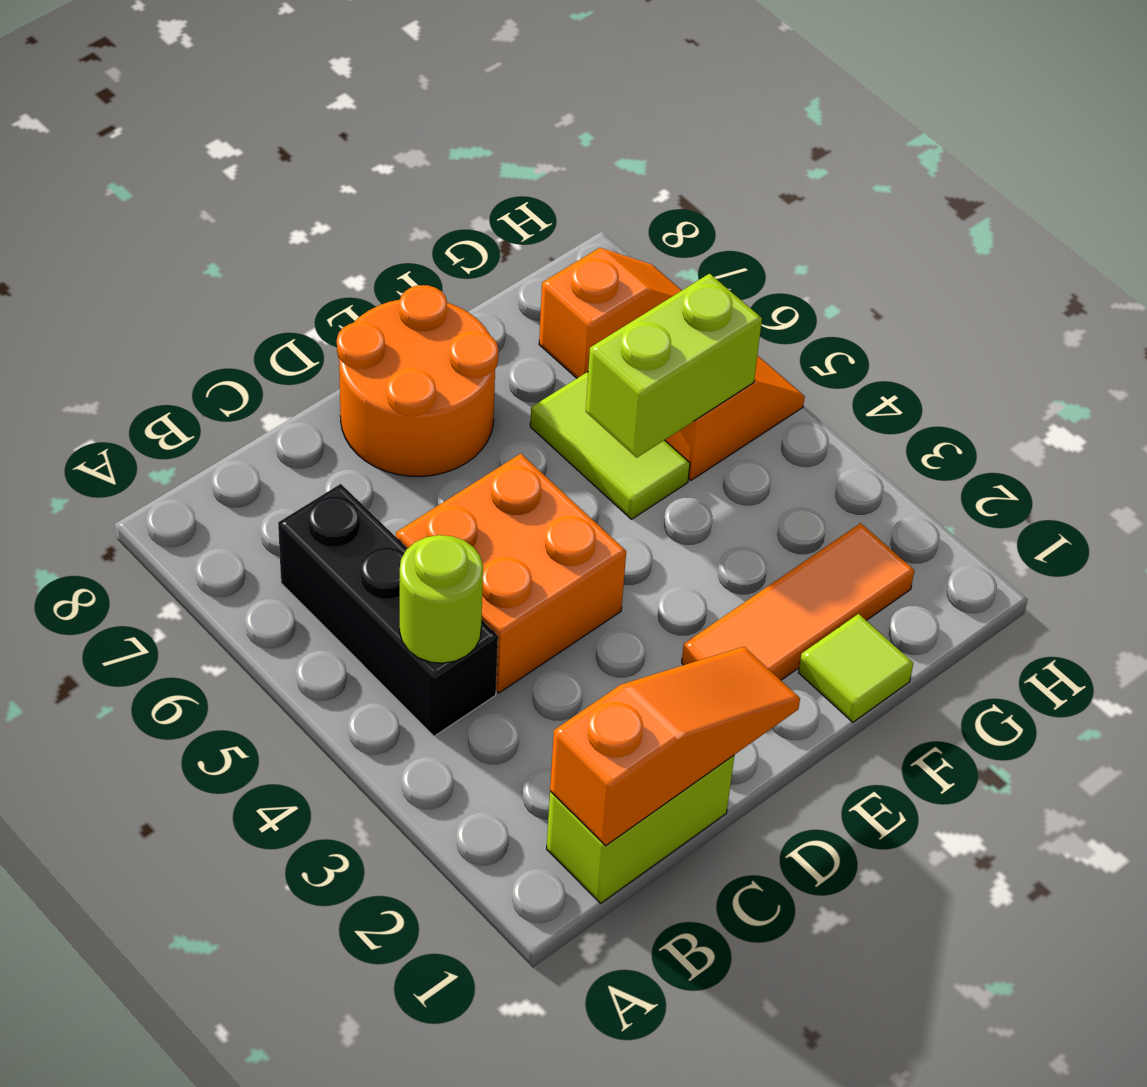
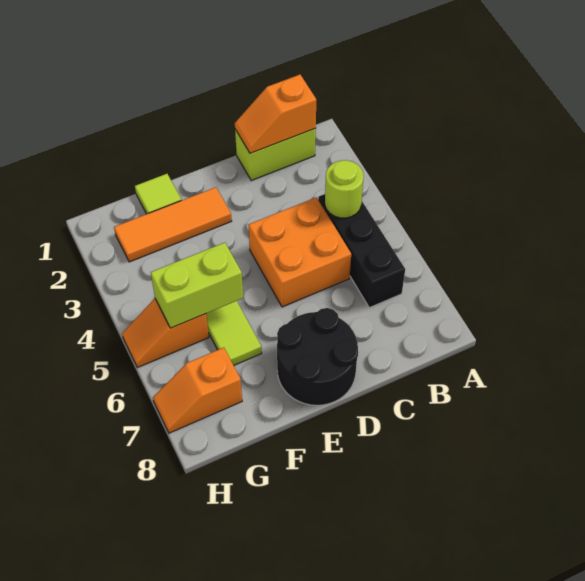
orange 1x3 slope [550,647,800,846] -> orange 1x2 slope [235,75,316,153]
orange 2x2 round brick [337,285,498,477] -> black 2x2 round brick [277,308,358,405]

